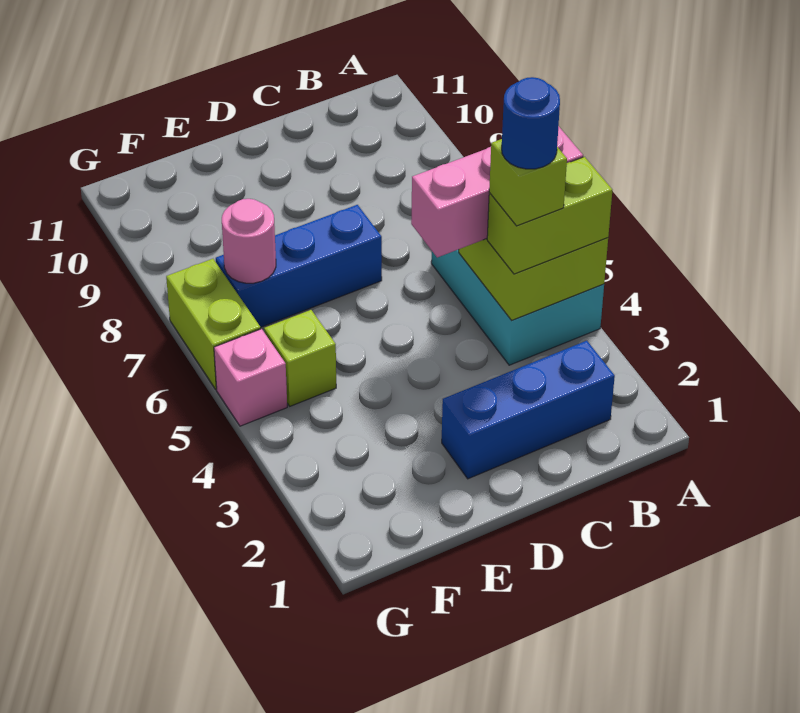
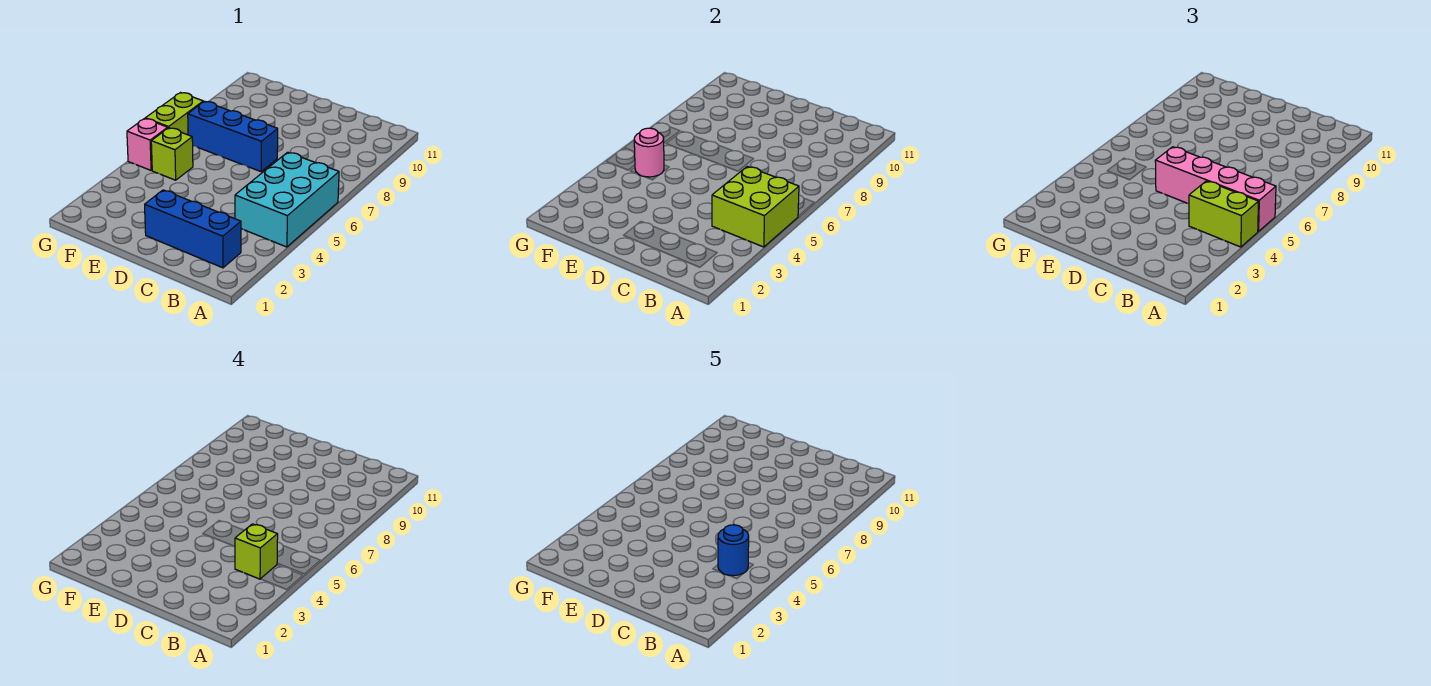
pink 1x3 brick [411,126,583,257] -> pink 1x4 brick [1155,147,1276,231]
pink 1x1 round brick [222,199,276,283] -> pink 1x1 round brick moved to [634,128,664,177]

